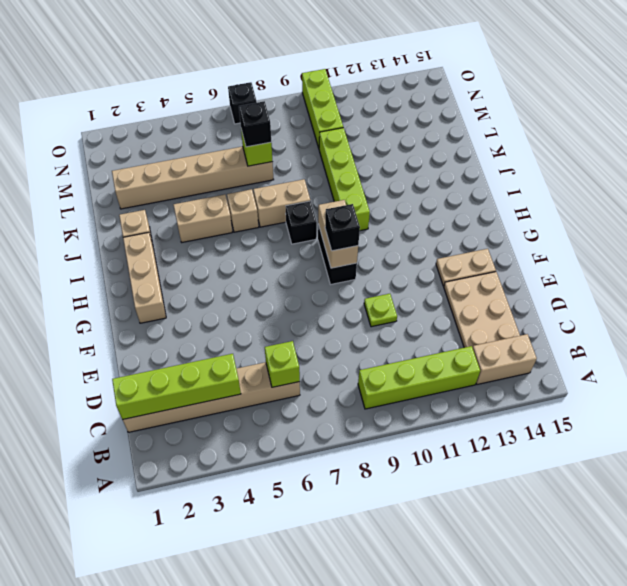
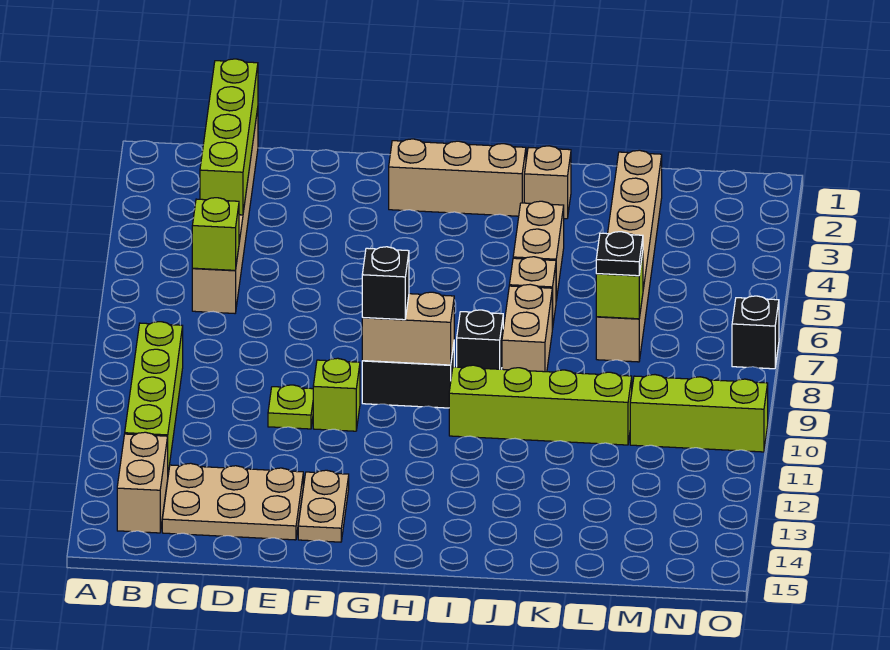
none -> lime 1x1 brick [313,358,360,431]
black 1x1 brick [239,101,271,147] -> black 1x1 plate [596,232,643,276]

